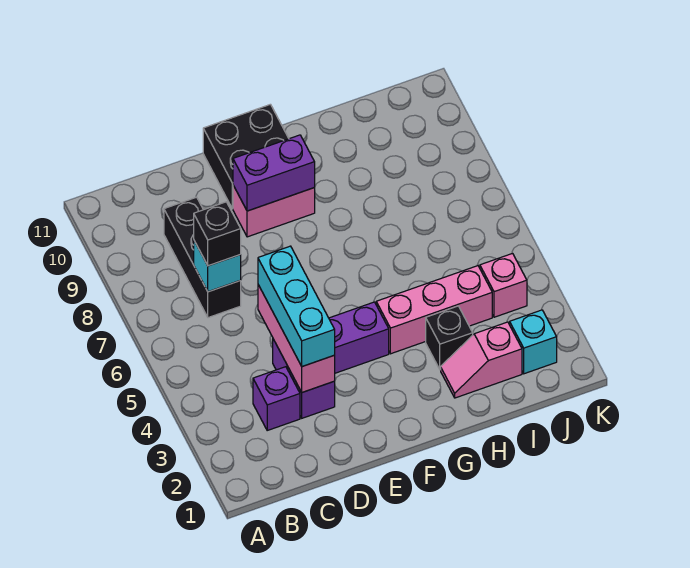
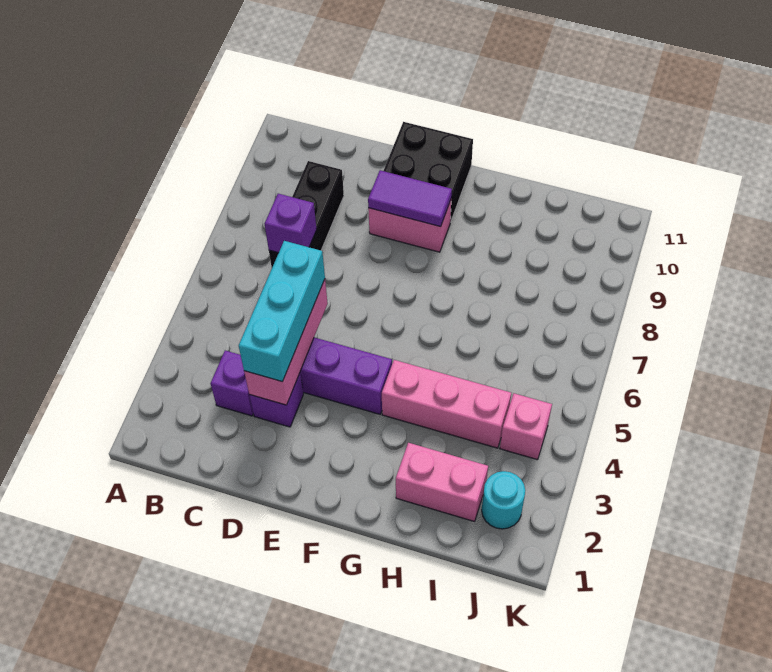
cyan 1x1 brick [194,241,241,292] -> purple 1x1 brick [265,194,317,253]
black 1x1 brick [194,202,241,266] -> none
purple 1x2 brick [233,135,315,211] -> purple 1x2 tile [368,170,452,227]
pink 1x2 slope [441,322,522,398] -> pink 1x2 brick [396,443,488,522]
black 1x1 brick [426,306,473,370] -> none
cyan 1x1 brick [510,310,557,374] -> cyan 1x1 round brick [482,471,525,529]

